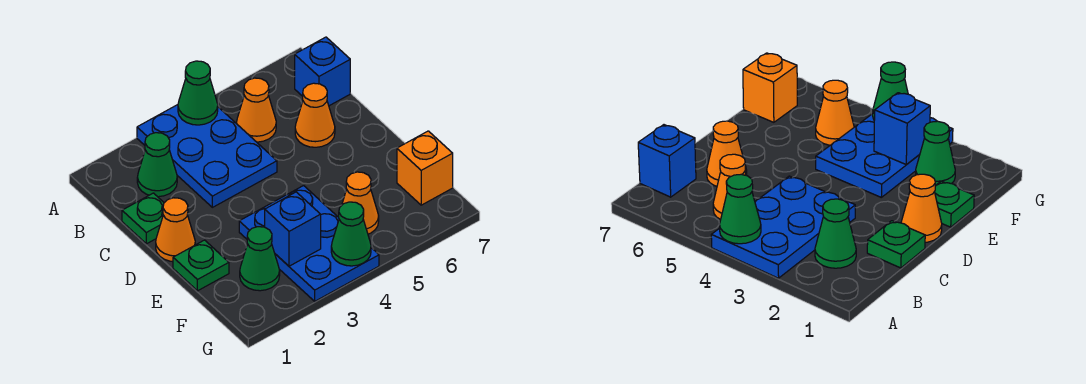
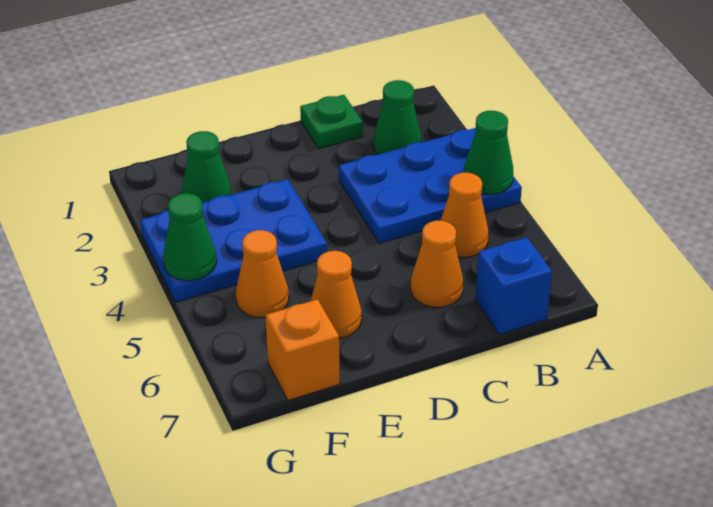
orange 1x1 cone [156,198,195,262] -> orange 1x1 cone moved to [311,251,362,338]
green 1x1 plate [173,240,229,291] -> none
blue 1x1 brick [265,192,321,266] -> none

